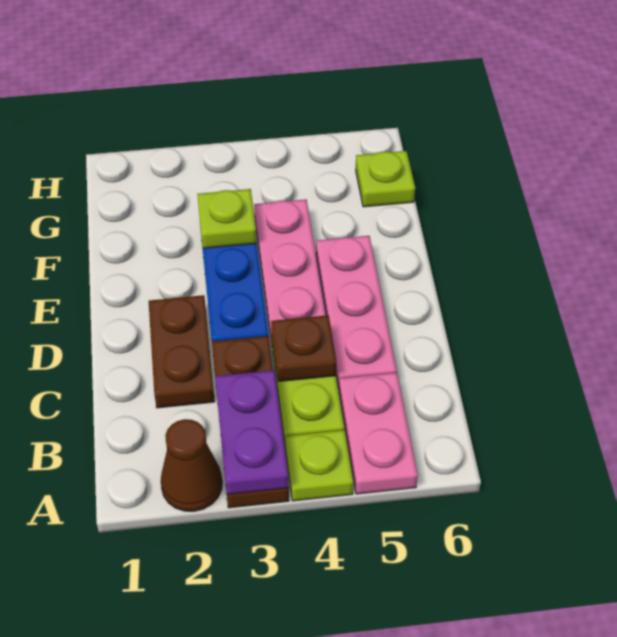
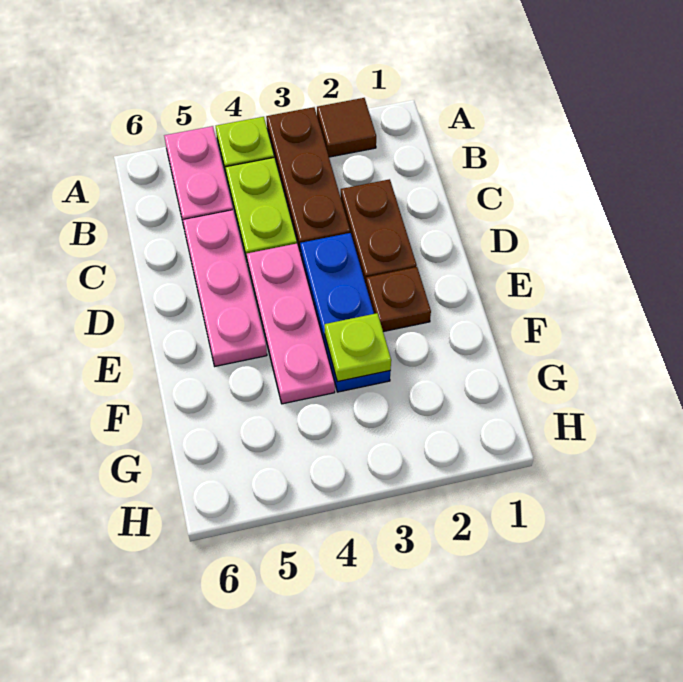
brown 1x1 cone [161,419,222,511] -> brown 1x1 tile [317,98,376,157]
purple 1x2 plate [215,370,289,494] -> none
brown 1x1 plate [271,315,336,381] -> brown 1x1 plate moved to [366,267,431,332]
lime 1x1 plate [356,151,415,207] -> none

